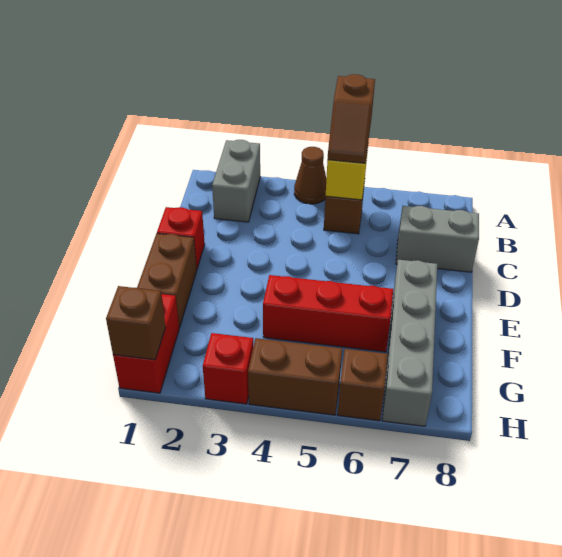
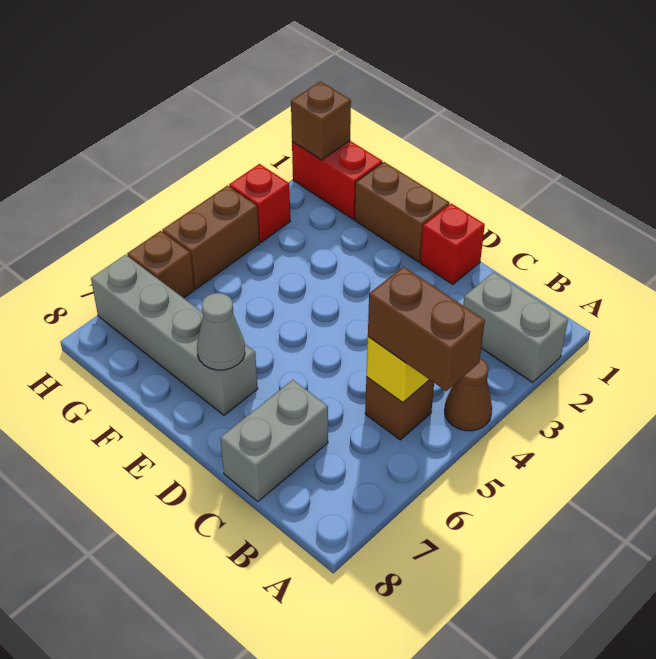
brown 1x2 slope [328,74,375,163] -> brown 1x2 brick [368,267,485,391]
none -> grey 1x1 cone [197,293,245,370]
red 1x3 brick [263,275,393,352] -> none

